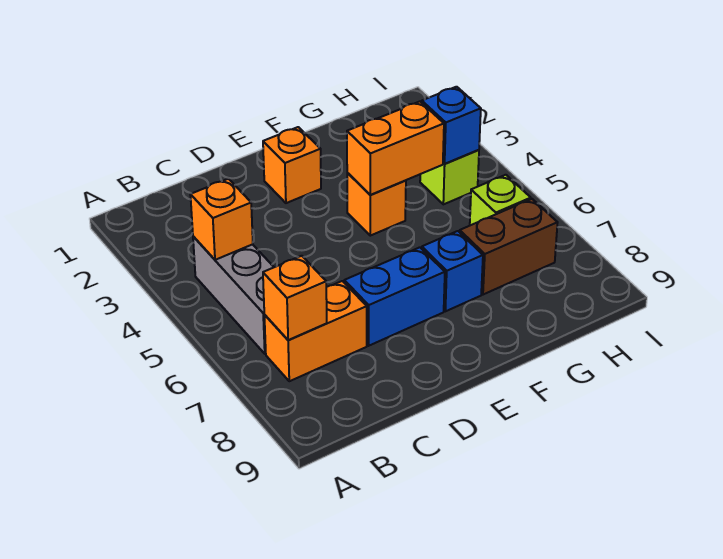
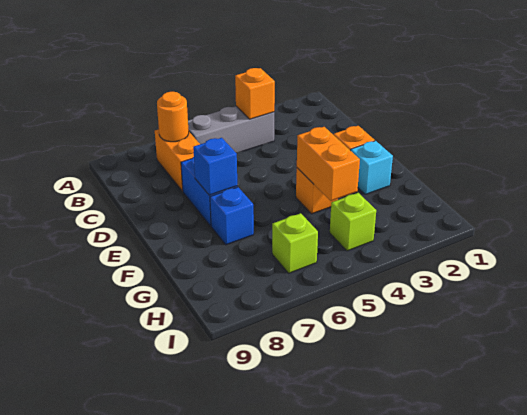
orange 1x1 brick [263,256,327,340] -> orange 1x1 round brick [157,92,189,142]
none -> cyan 1x1 brick [351,141,393,194]
brown 1x2 brick [460,199,558,295] -> none
blue 1x1 brick [422,87,481,164] -> blue 1x1 brick moved to [193,138,237,195]

